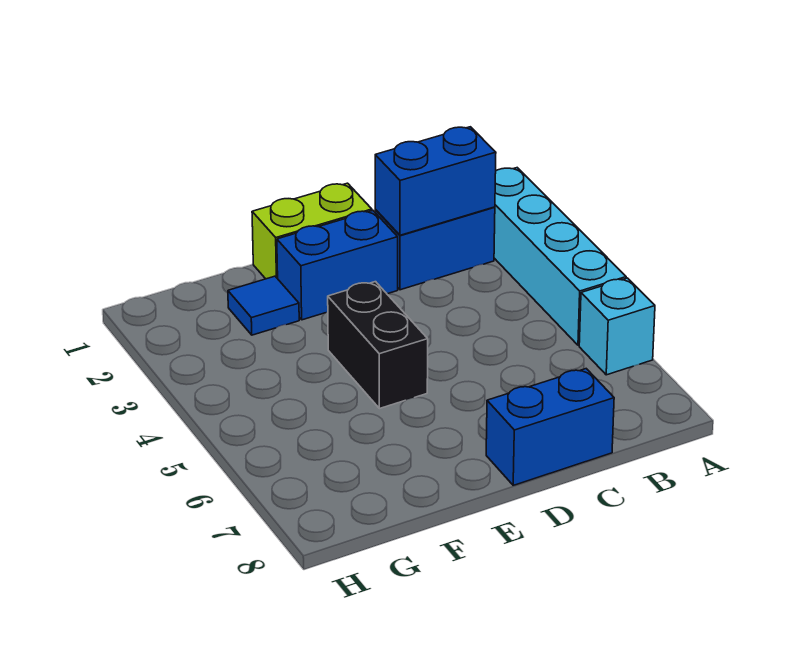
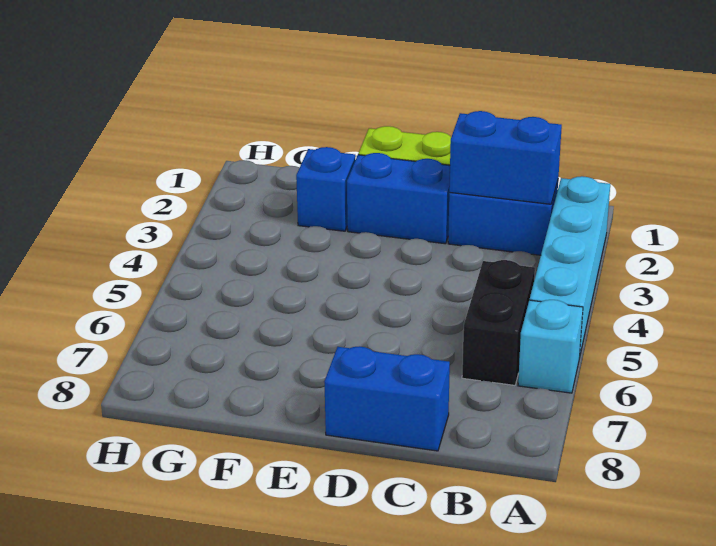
black 1x2 brick [328,282,428,409] -> black 1x2 brick moved to [462,260,535,385]
blue 1x1 tile [228,276,299,335] -> blue 1x1 brick [296,147,355,231]

